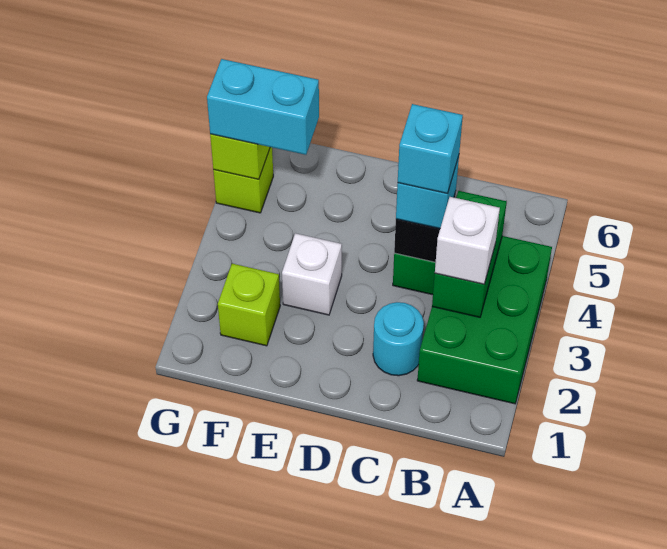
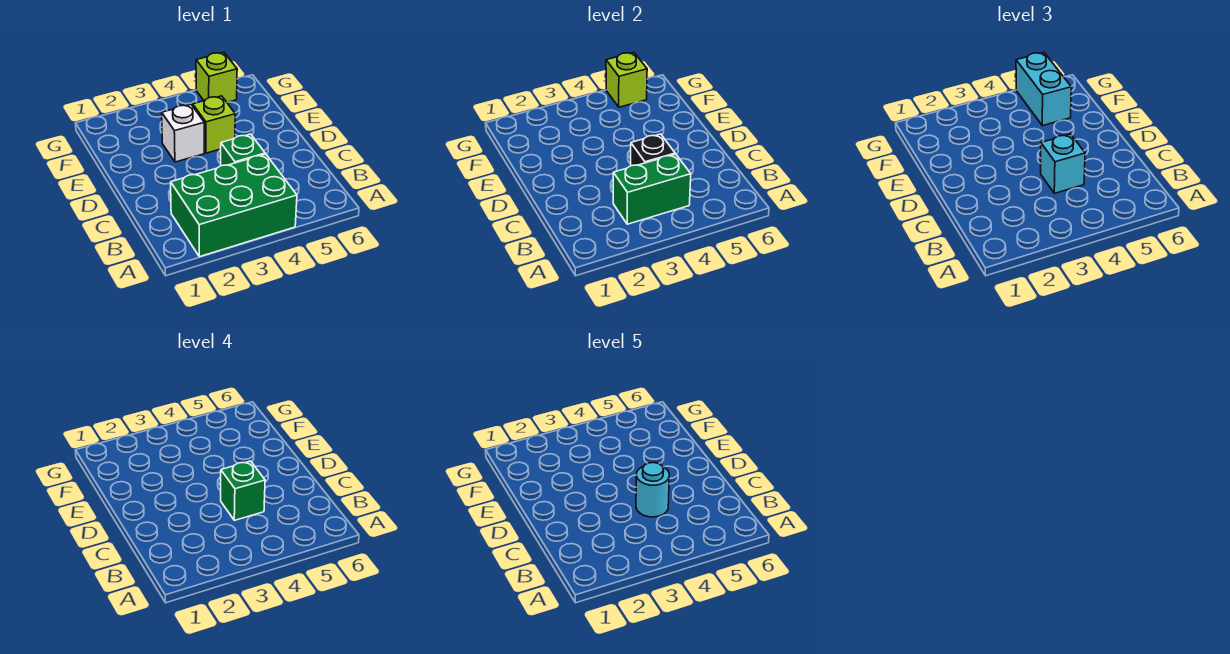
white 1x1 brick [435,197,500,284] -> none
cyan 1x1 round brick [373,302,424,376] -> cyan 1x1 round brick moved to [636,463,669,517]
cyan 1x1 brick [398,104,463,194] -> green 1x1 brick [221,461,265,520]
lime 1x1 brick [218,264,280,346] -> lime 1x1 brick moved to [193,96,235,153]

